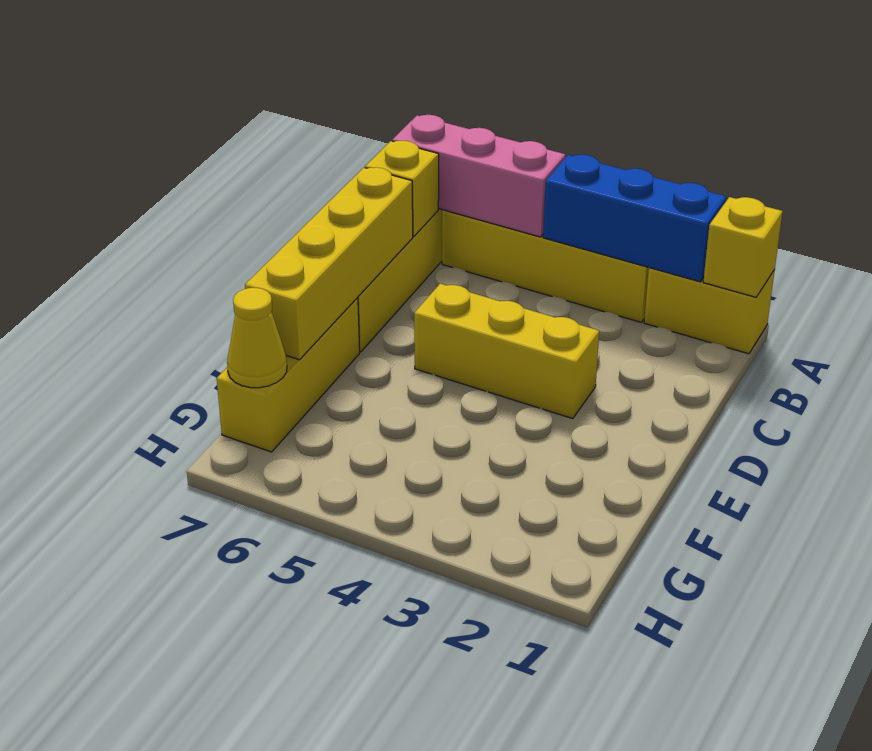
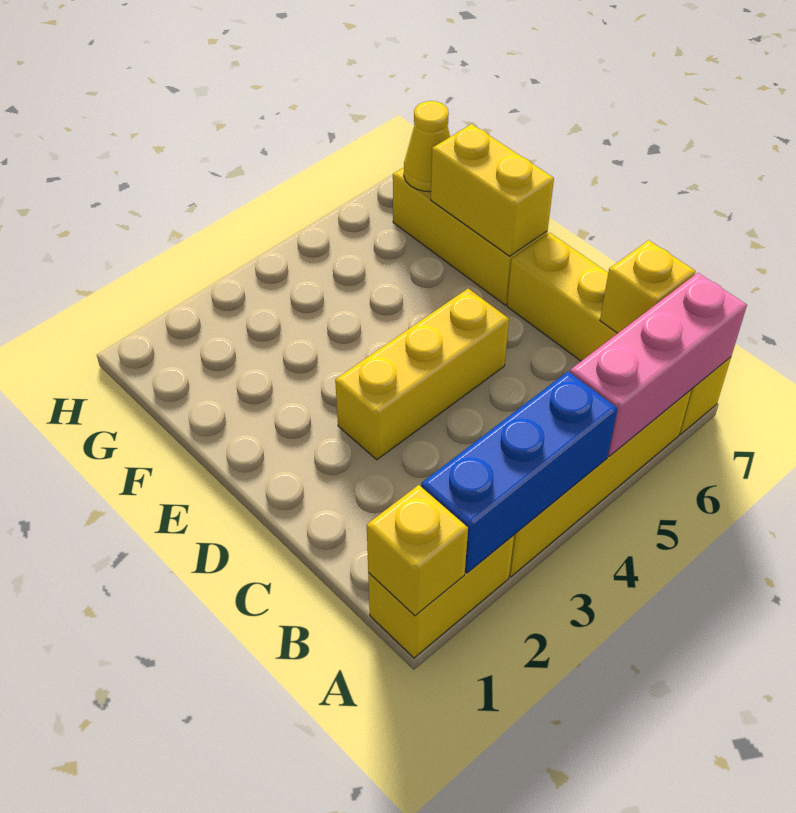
yellow 1x4 brick [245,167,413,360] -> yellow 1x2 brick [431,124,554,256]

